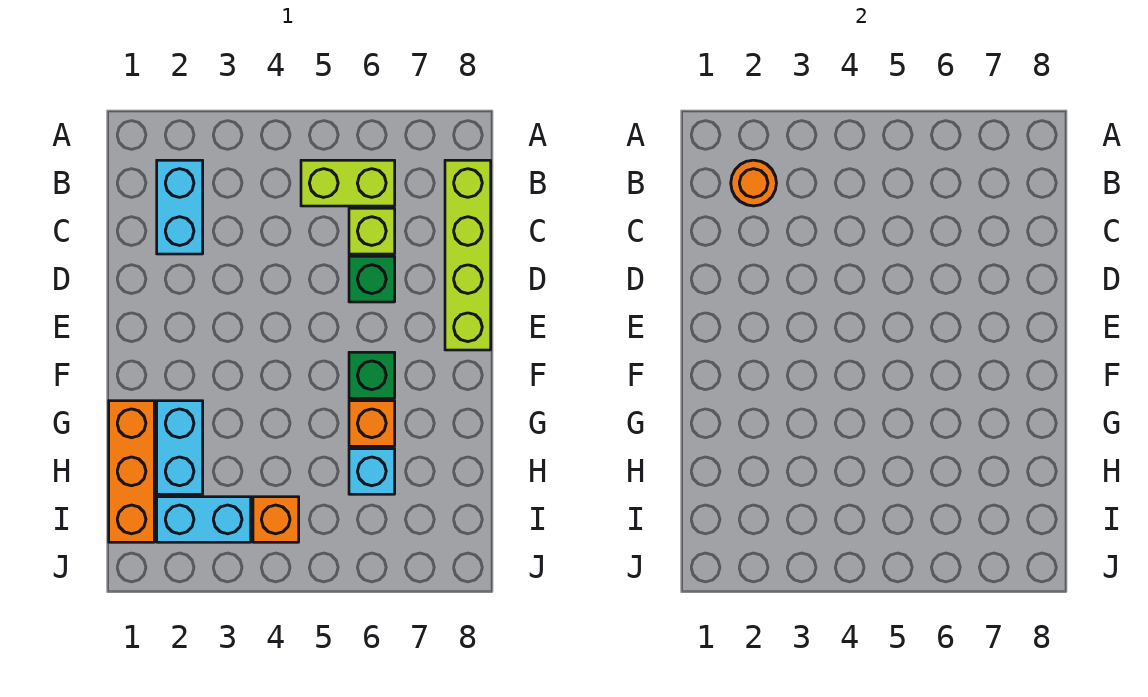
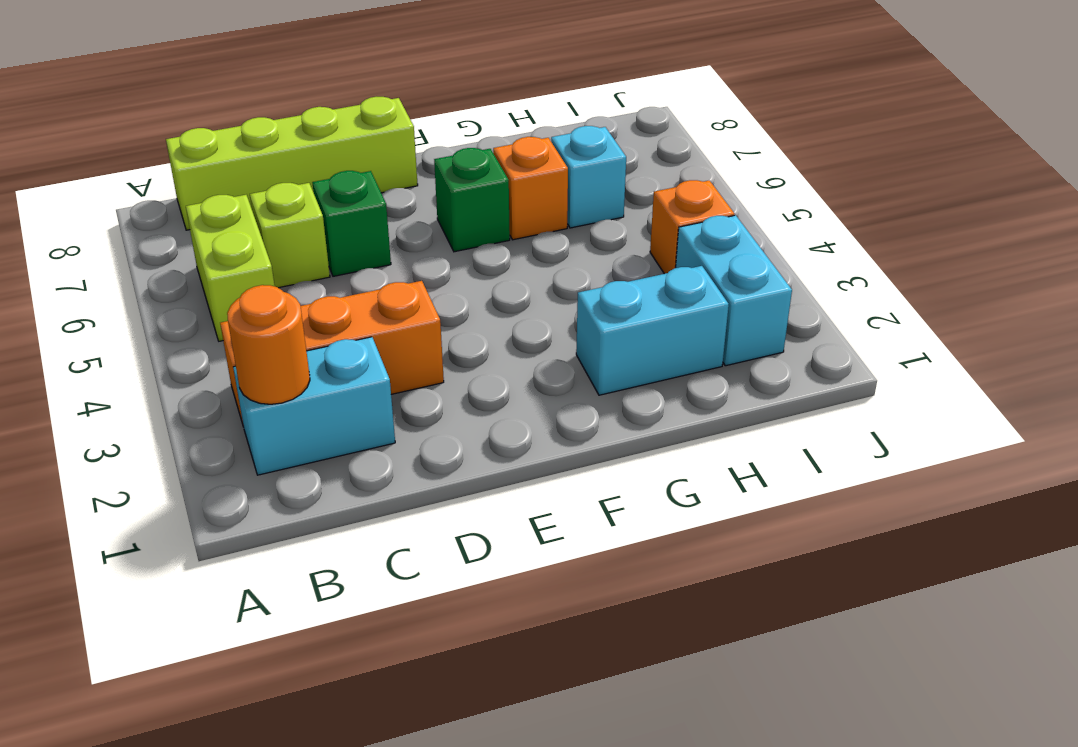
orange 1x3 brick [109,401,154,542] -> orange 1x3 brick moved to [220,281,444,427]

